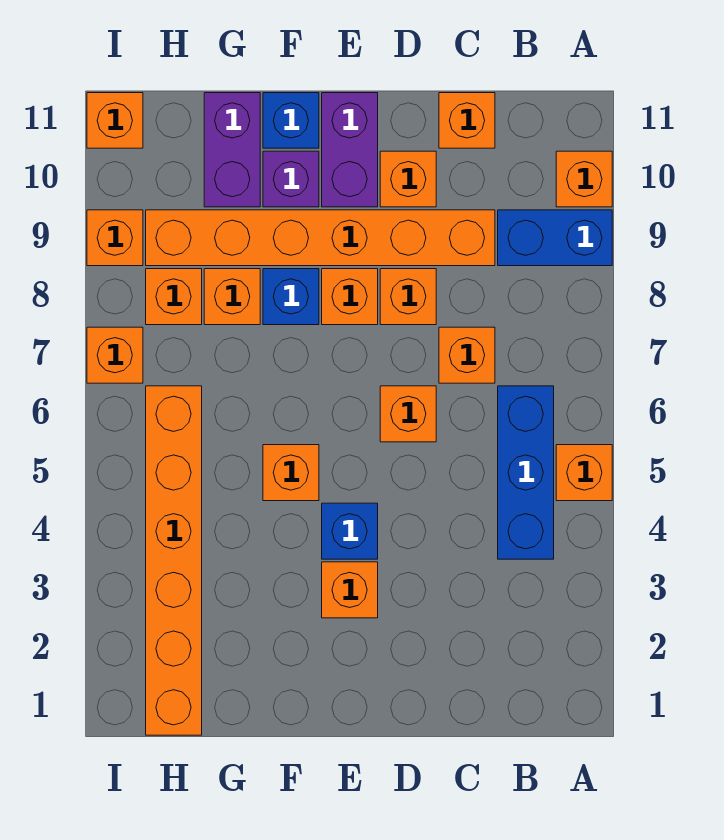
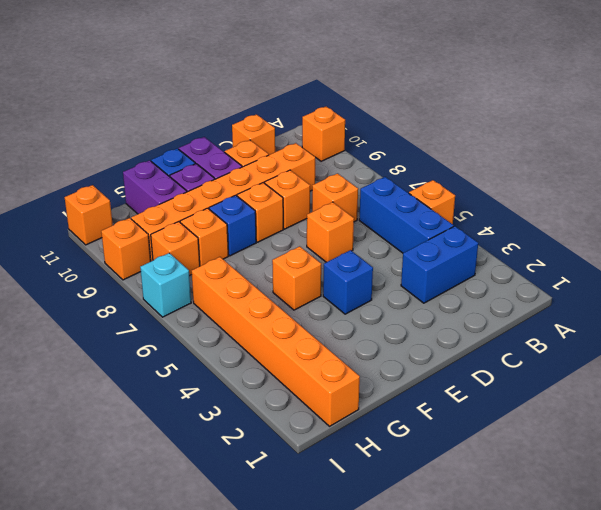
blue 1x2 brick [498,210,612,266] -> blue 1x2 brick moved to [401,226,478,303]
orange 1x1 brick [322,562,378,618] -> none
orange 1x1 brick [87,327,143,383] -> cyan 1x1 brick [140,253,191,317]

